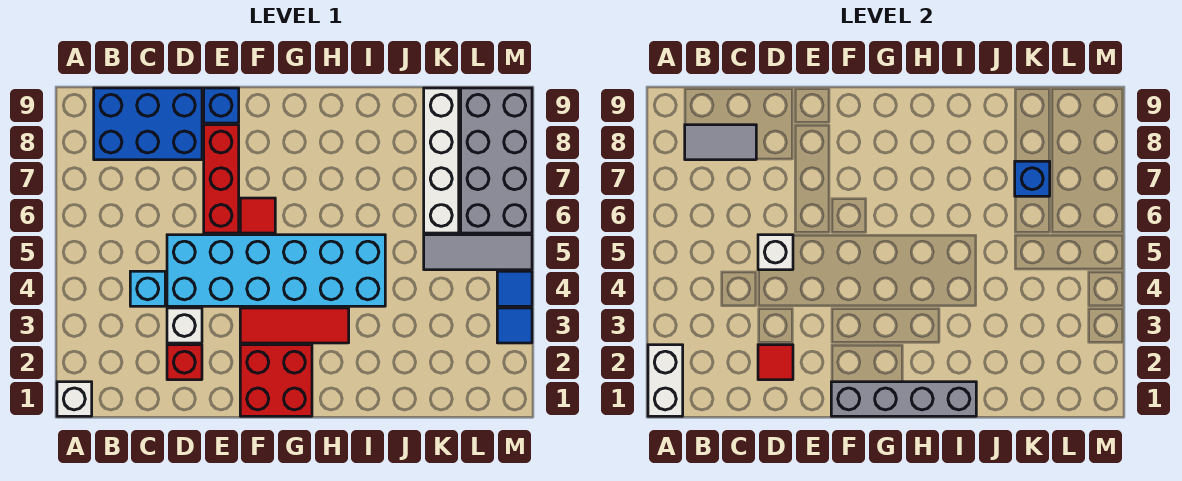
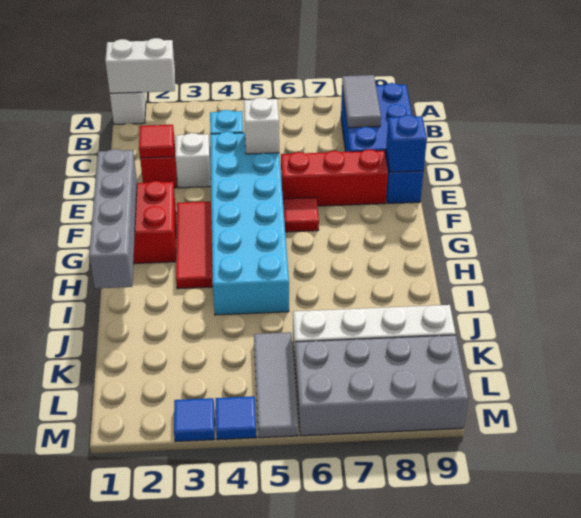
blue 1x1 brick [1015,161,1050,196] -> blue 1x1 brick moved to [386,115,427,172]

